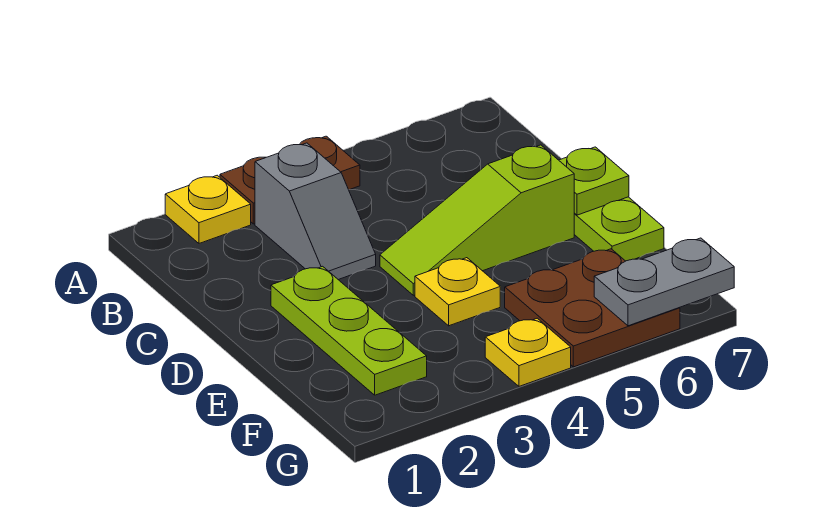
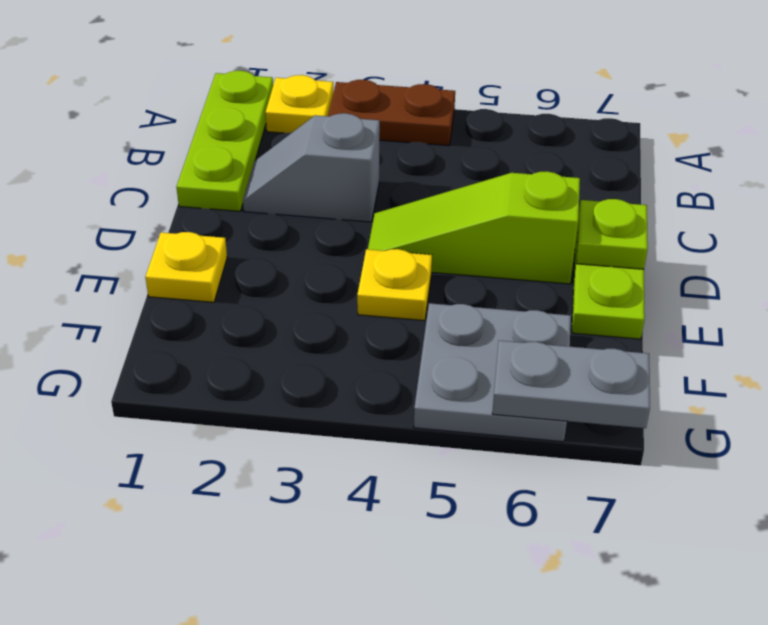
grey 1x2 slope [255,143,376,280] -> grey 1x2 slope turned to [243,113,380,222]
lime 1x3 plate [271,266,427,395] -> lime 1x3 plate moved to [176,71,273,211]
brown 2x2 plate [505,249,680,367] -> grey 2x2 plate [414,303,571,442]
yellow 1x1 plate [485,318,571,386] -> yellow 1x1 plate moved to [145,232,227,302]

